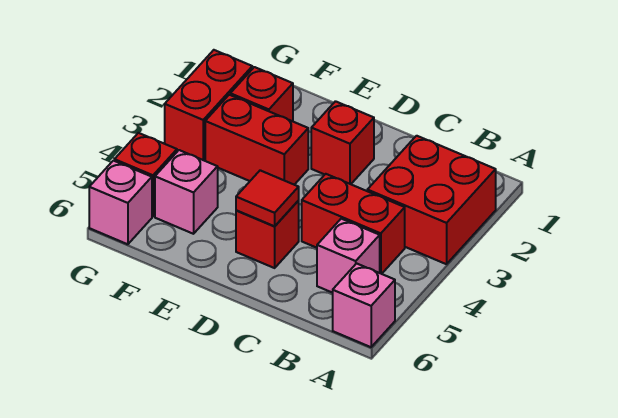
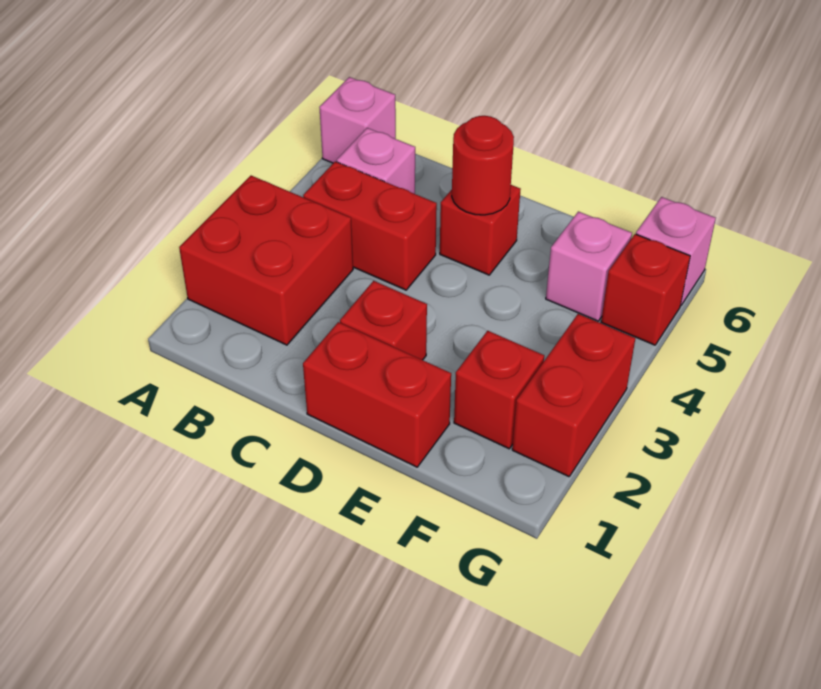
red 1x1 tile [236,170,299,226] -> red 1x1 round brick [452,116,514,215]
red 1x2 brick [205,95,308,185] -> red 1x2 brick moved to [303,322,451,467]

